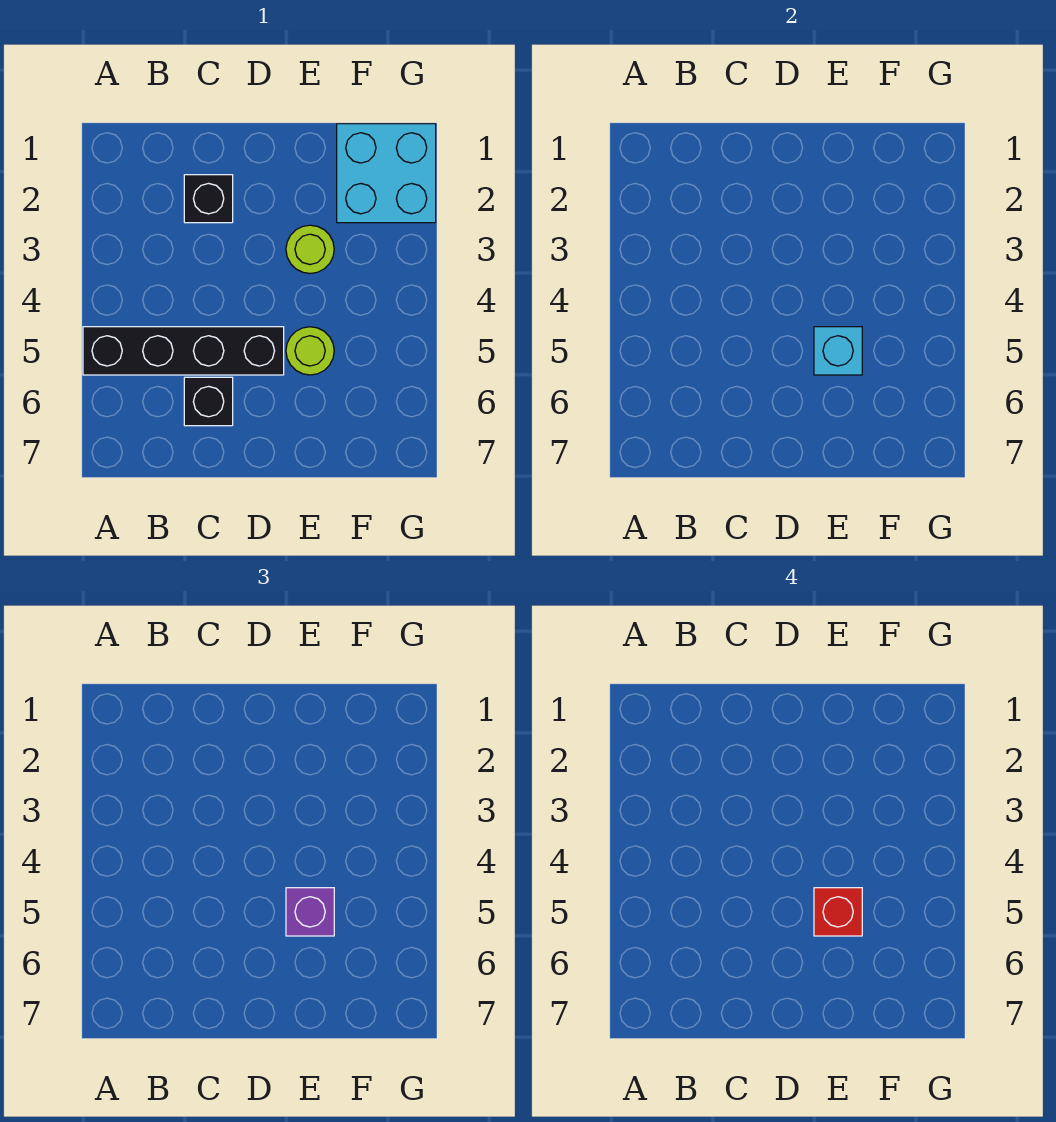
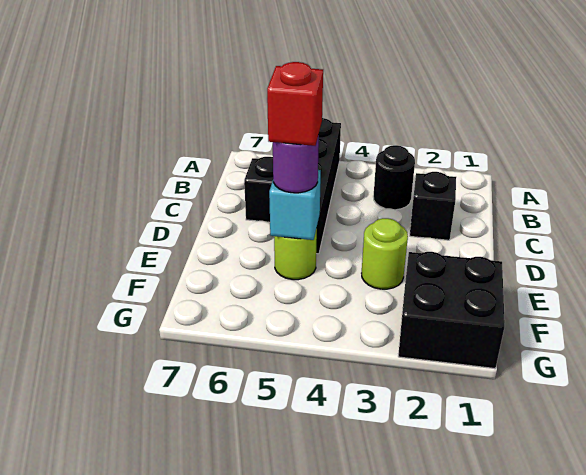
none -> black 1x1 round brick [373,145,415,210]
purple 1x1 brick [286,888,334,936] -> purple 1x1 round brick [273,135,319,193]
cyan 2x2 brick [337,124,436,223] -> black 2x2 brick [398,252,505,369]

